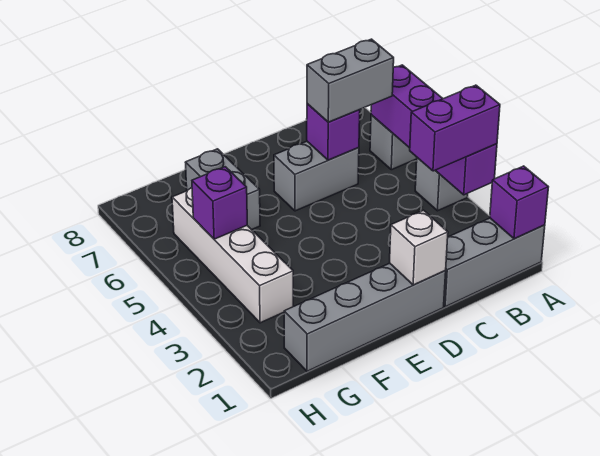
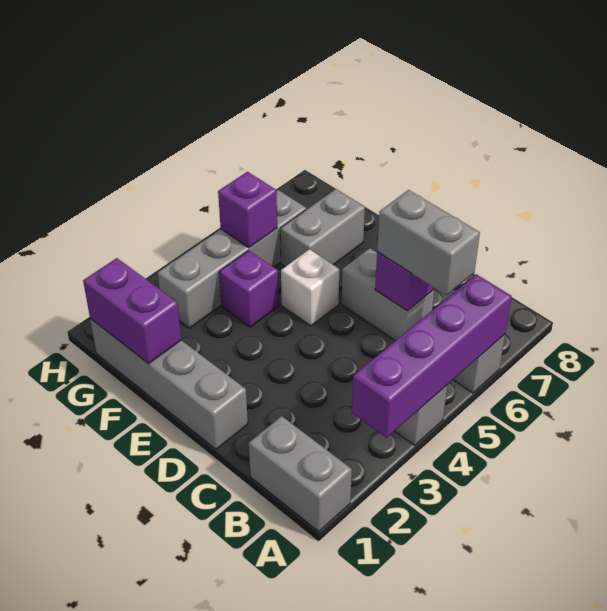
grey 1x3 brick [444,218,545,307] -> grey 1x2 brick [249,416,352,531]
purple 1x1 brick [490,166,548,239] -> purple 1x1 brick moved to [219,251,279,327]
purple 1x2 brick [410,85,500,171] -> purple 1x2 brick moved to [83,258,181,364]
white 1x1 brick [390,210,448,285] -> white 1x1 brick moved to [281,249,339,326]
white 1x4 brick [172,188,293,323] -> grey 1x4 brick [158,190,306,328]

